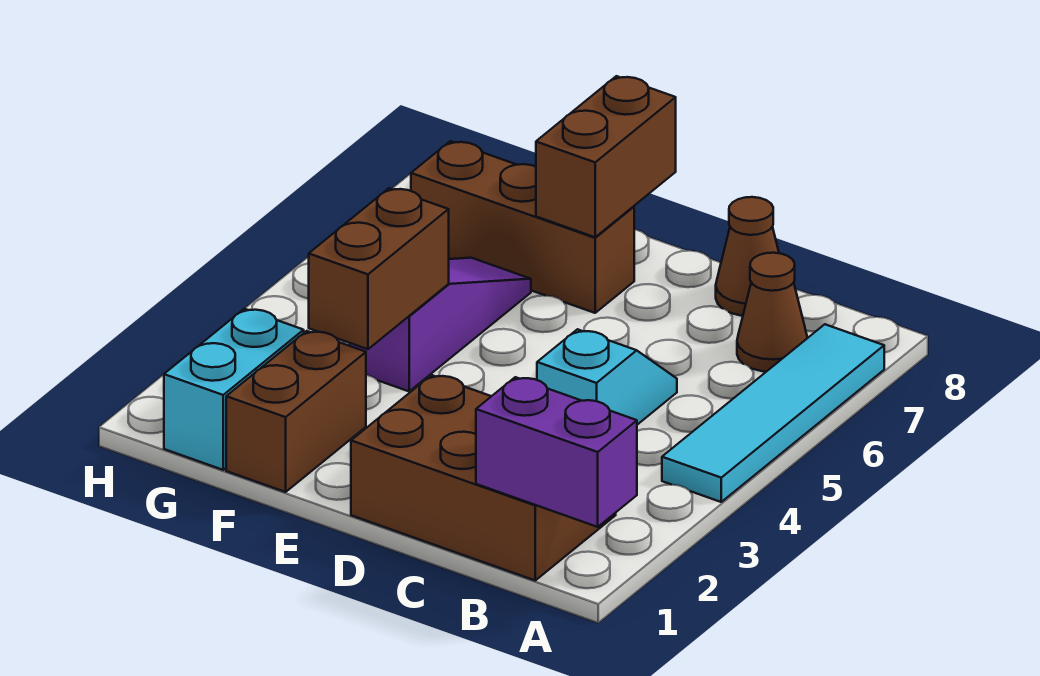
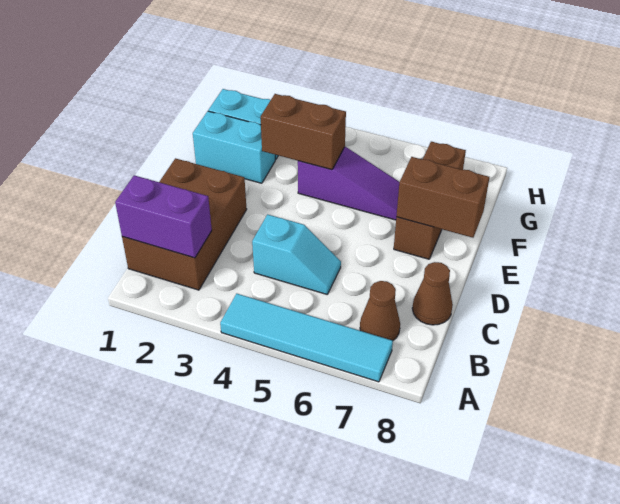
purple 1x2 brick [476,377,637,527] -> purple 1x2 brick turned to [115,175,212,258]
brown 1x2 brick [226,331,366,492] -> cyan 1x2 brick [193,111,275,183]

